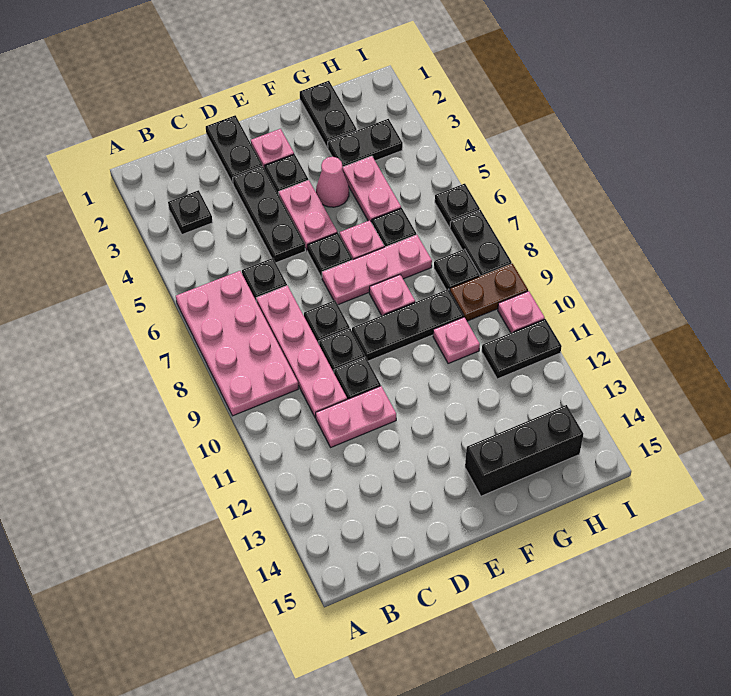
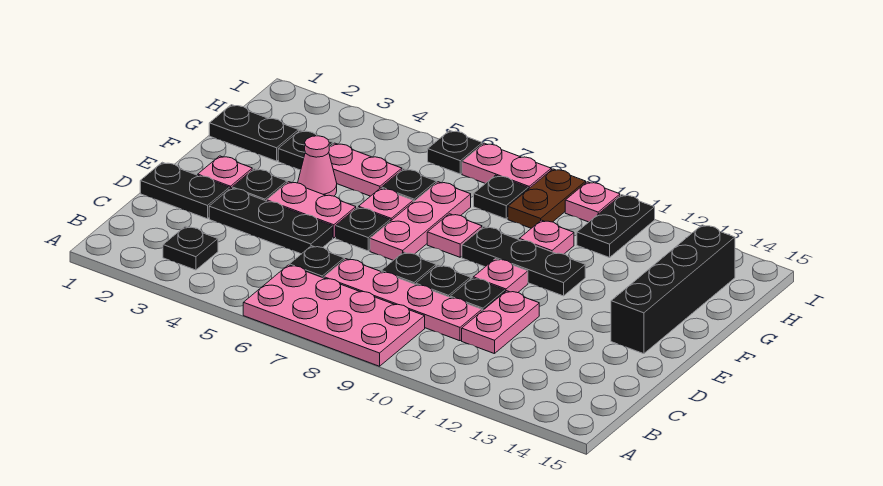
black 1x3 plate [352,289,464,361] -> black 1x3 plate turned to [462,227,585,296]
none -> pink 1x1 plate [473,259,528,293]
black 1x3 brick [465,405,583,496] -> black 1x4 brick [611,225,735,354]
black 1x2 plate [328,119,403,167] -> black 1x1 plate [278,130,333,170]
black 1x2 plate [450,210,512,276] -> pink 1x2 plate [462,143,551,189]

